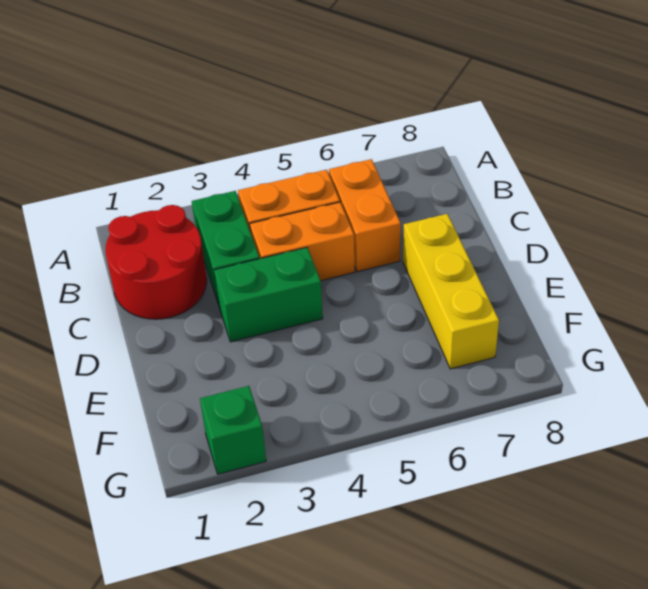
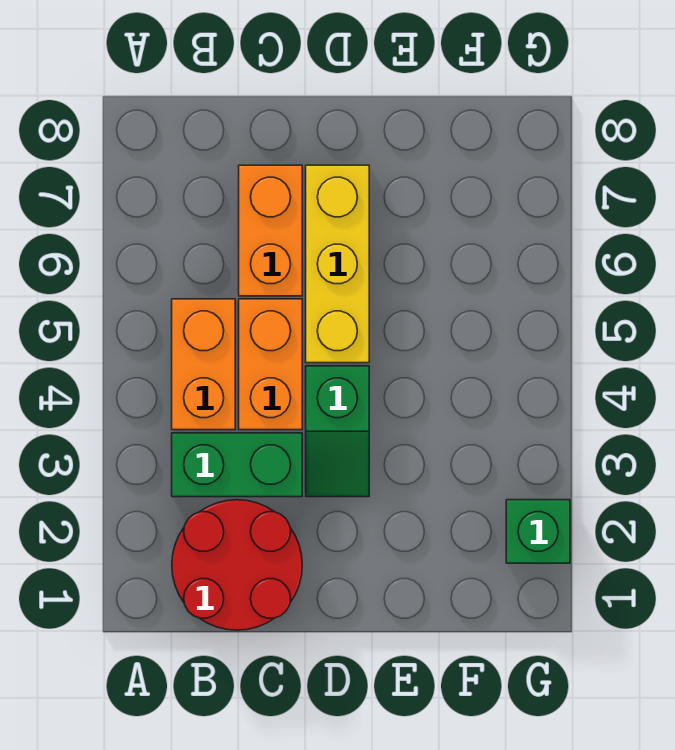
orange 1x2 brick [329,159,401,272] -> orange 1x2 brick turned to [239,165,302,296]
green 1x2 brick [214,248,323,342] -> green 1x2 slope [306,366,369,497]
yellow 1x3 brick [403,214,499,369] -> yellow 1x3 brick turned to [306,165,369,363]

